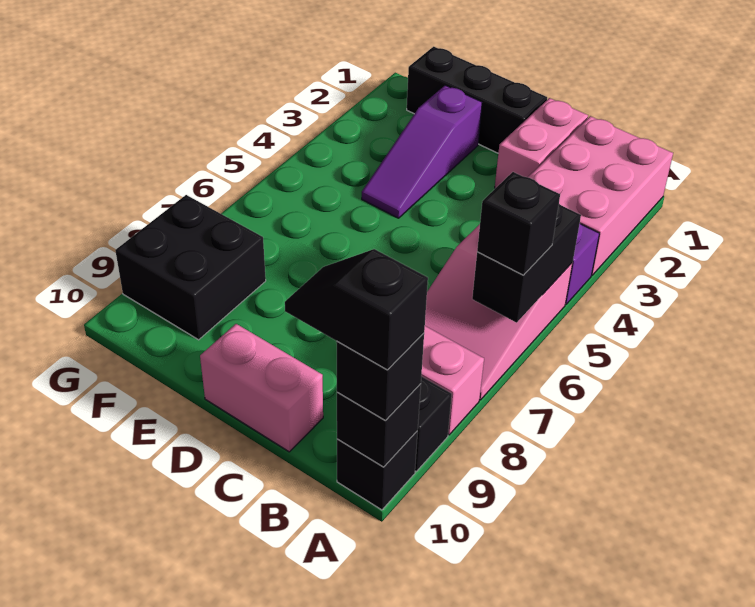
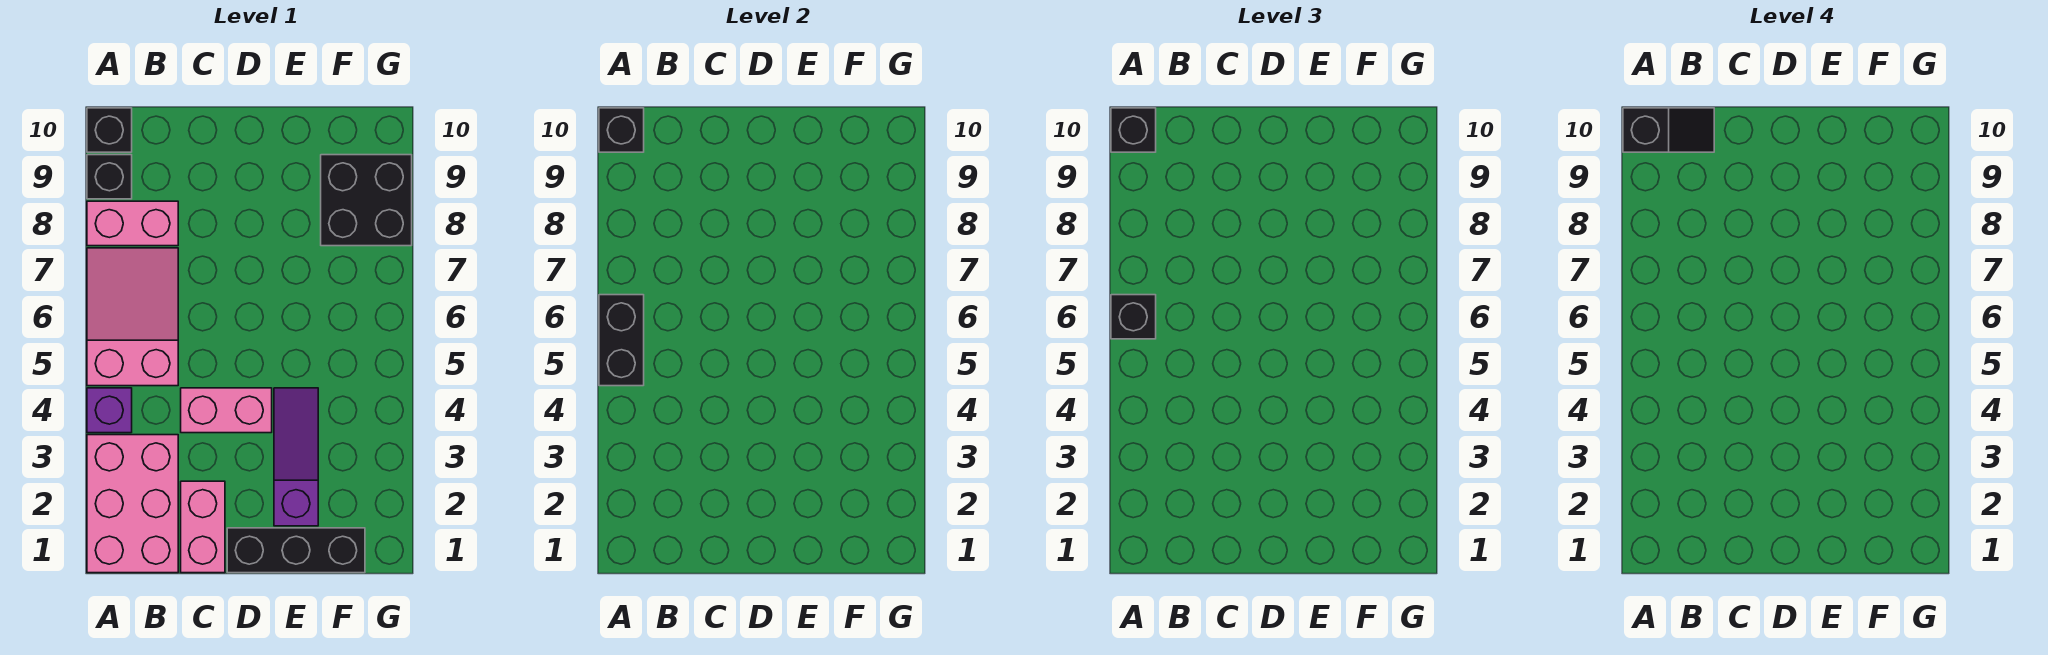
pink 1x2 brick [200,324,323,452] -> pink 1x2 brick moved to [181,388,272,433]

